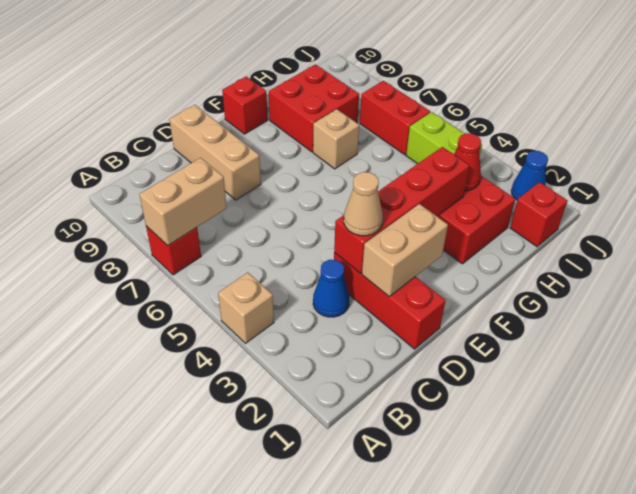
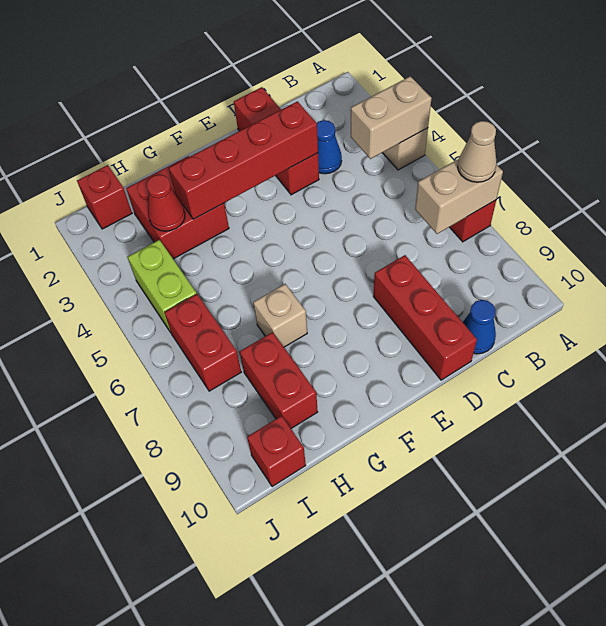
tan 1x2 brick [362,204,448,296] -> tan 1x2 brick moved to [351,76,432,159]
tan 1x1 cone [344,172,383,236] -> tan 1x1 cone moved to [458,121,497,182]
tan 1x3 brick [169,105,261,200] -> red 1x3 brick [373,255,477,380]
red 1x1 brick [222,77,268,134] -> red 1x1 brick moved to [247,416,306,487]
red 2x2 brick [269,64,359,152] -> red 1x2 brick [240,332,318,428]
blue 1x1 cone [511,151,548,201] -> blue 1x1 cone moved to [463,300,496,354]

